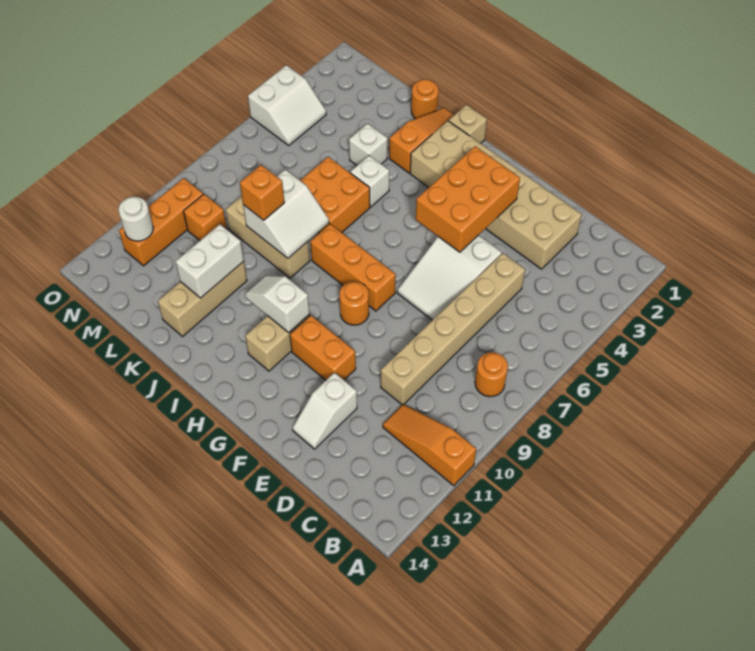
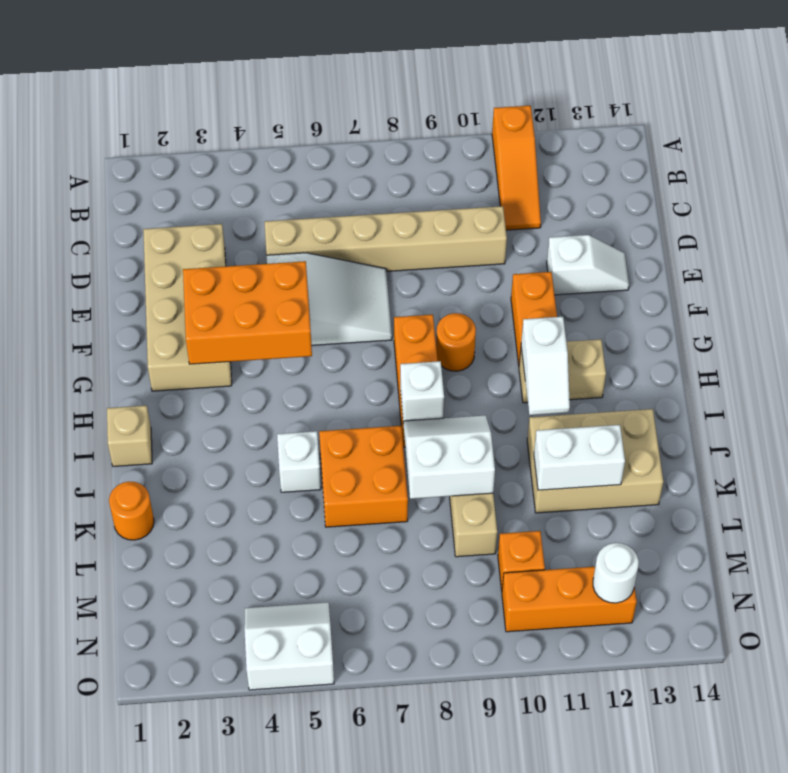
orange 1x1 round brick [475,352,508,397] -> none
tan 2x6 brick [410,121,582,269] -> tan 2x4 brick [143,224,232,391]
orange 1x3 slope [389,108,454,173] -> none
white 1x1 brick [349,124,388,165] -> white 1x1 brick moved to [400,361,444,423]
orange 1x1 brick [240,165,284,220] -> none
tan 1x3 brick [158,261,247,336] -> tan 2x3 brick [527,409,663,513]

